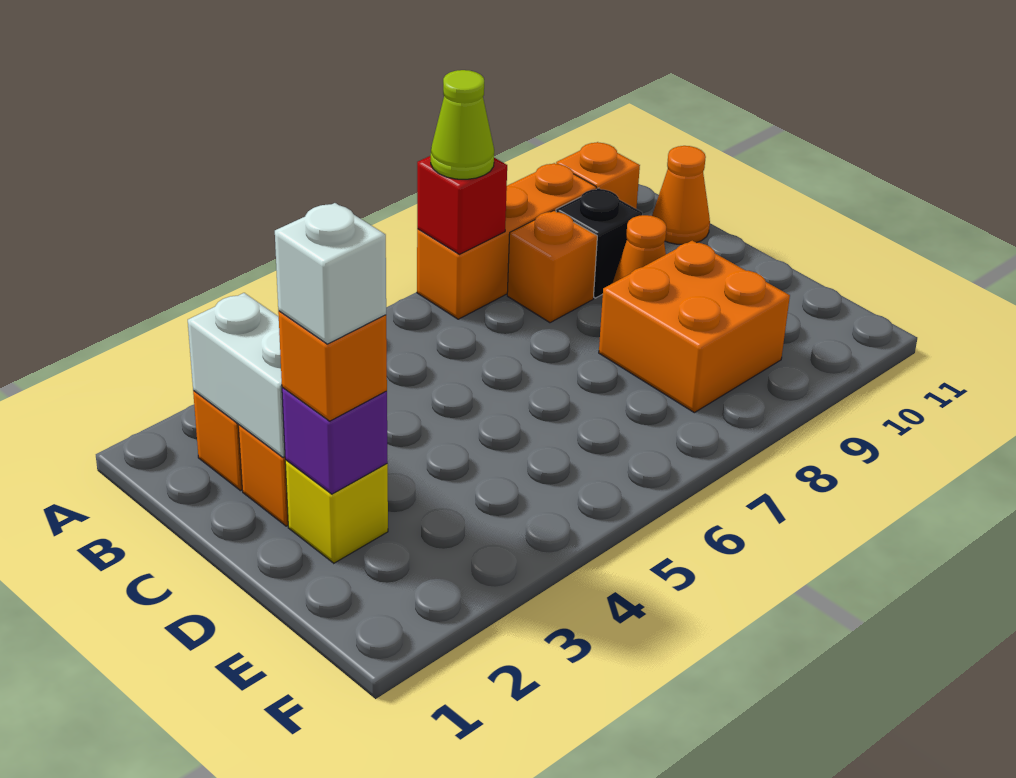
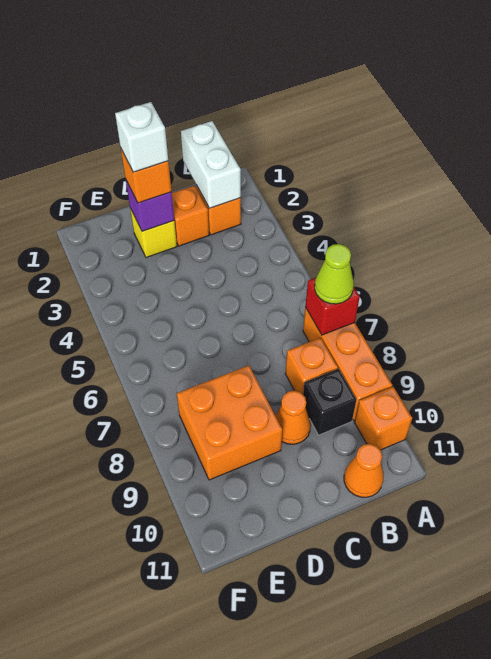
white 1x2 brick [188,293,285,457] -> white 1x2 brick turned to [181,121,241,208]

